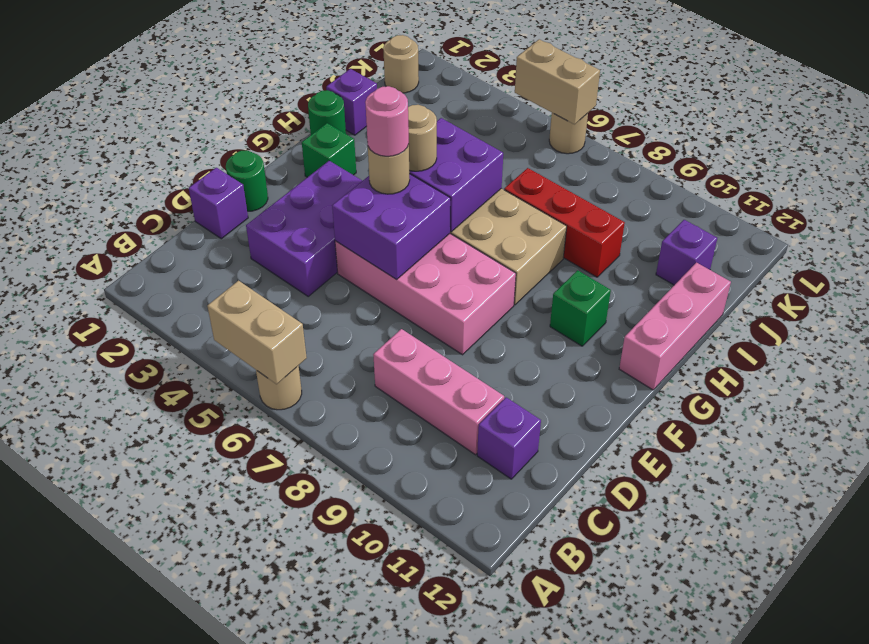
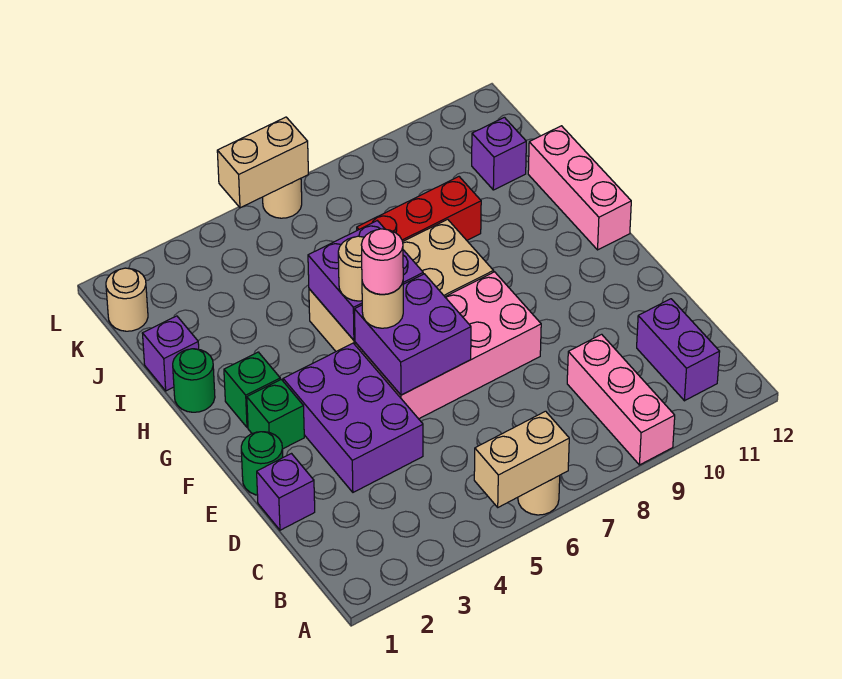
pink 1x3 brick [373,329,504,455] -> pink 1x3 brick turned to [567,334,675,465]
purple 1x1 brick [477,397,541,479] -> purple 1x2 brick [637,299,720,401]
green 1x1 brick [550,270,611,346] -> green 1x1 brick moved to [247,379,304,449]

